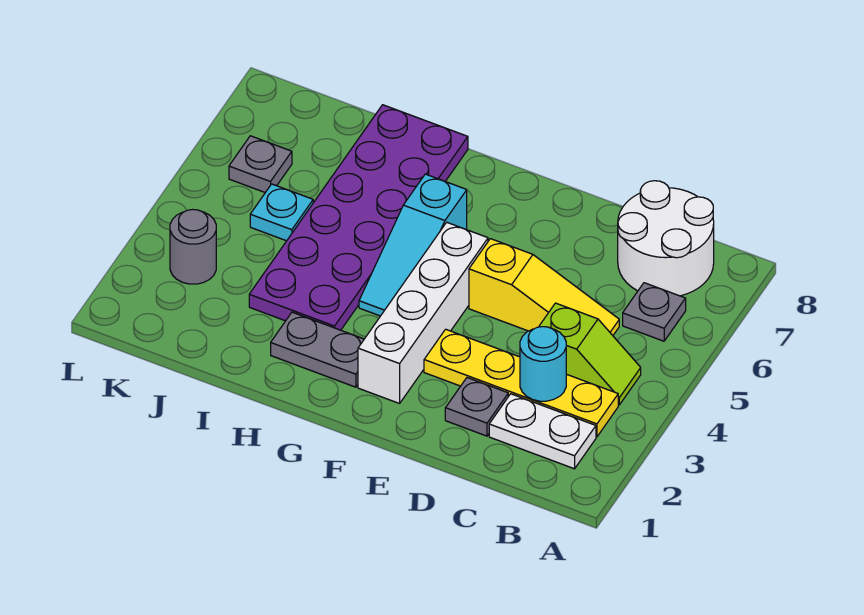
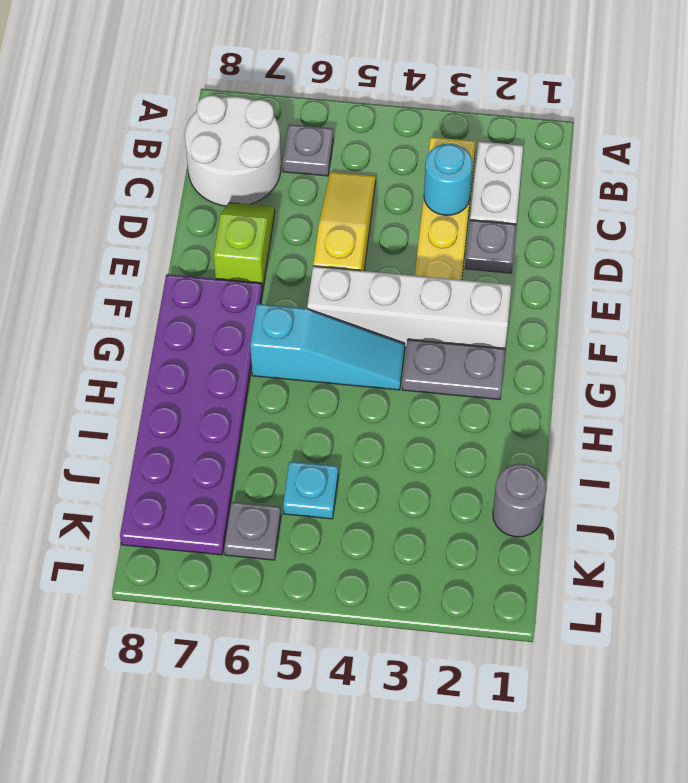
lime 1x2 slope [539,303,641,405] -> lime 1x2 slope moved to [214,203,275,291]
grey 1x2 plate [271,312,364,387] -> grey 1x2 plate turned to [402,339,505,400]
purple 2x6 plate [249,105,468,330] -> purple 2x6 plate turned to [120,274,262,555]
grey 1x1 round brick [170,209,216,284] -> grey 1x1 round brick moved to [493,464,547,537]

